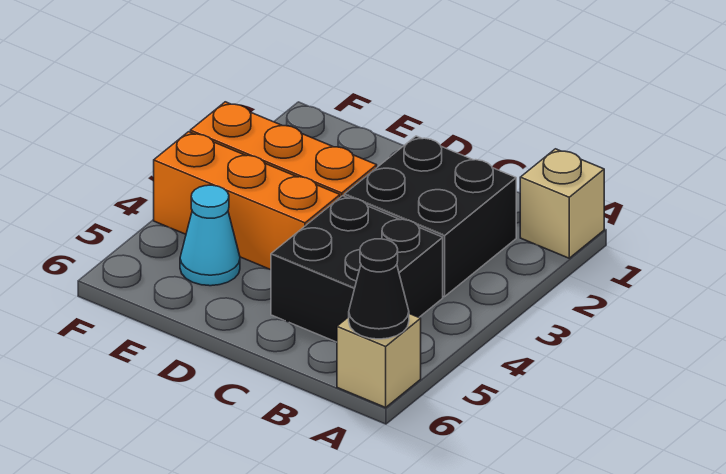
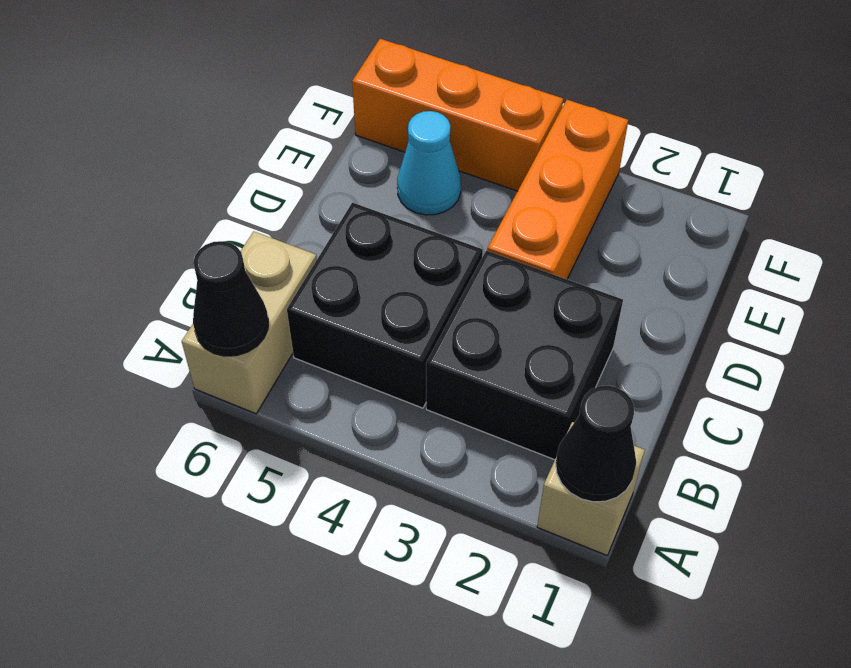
none -> black 1x1 cone [556,386,636,502]
tan 1x1 brick [337,314,421,407] -> tan 1x2 brick [182,231,317,414]
orange 1x3 brick [154,132,340,270] -> orange 1x3 brick turned to [352,39,563,191]

